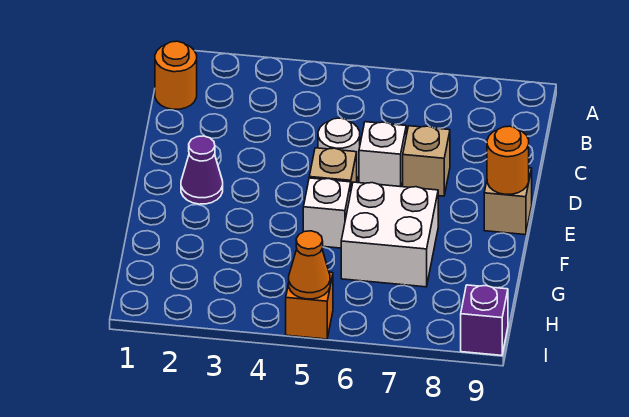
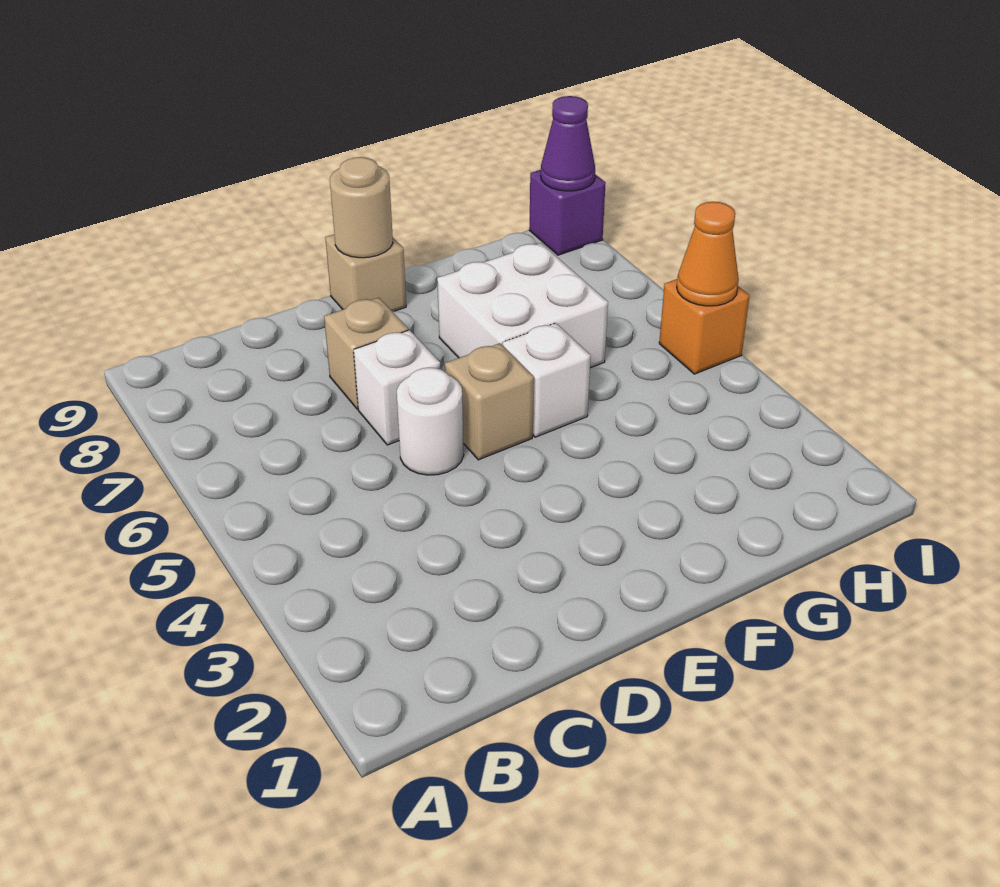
orange 1x1 round brick [155,41,197,109] -> none
purple 1x1 cone [181,136,223,204] -> purple 1x1 cone moved to [541,96,595,191]
orange 1x1 round brick [487,126,529,194] -> tan 1x1 round brick [330,157,393,258]

